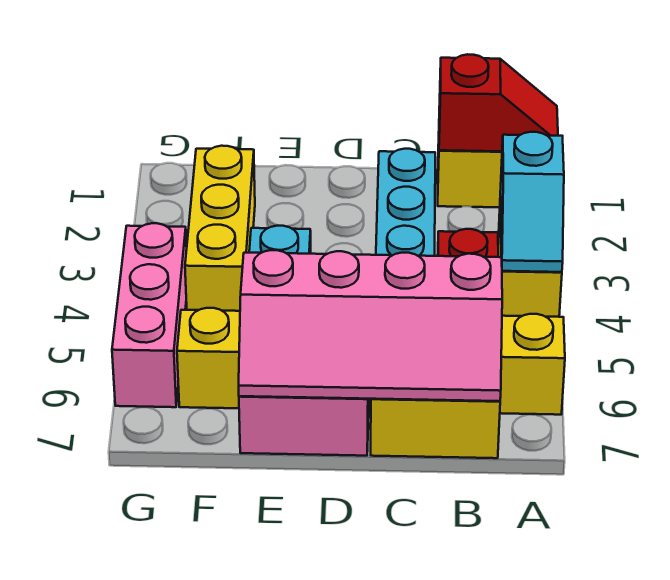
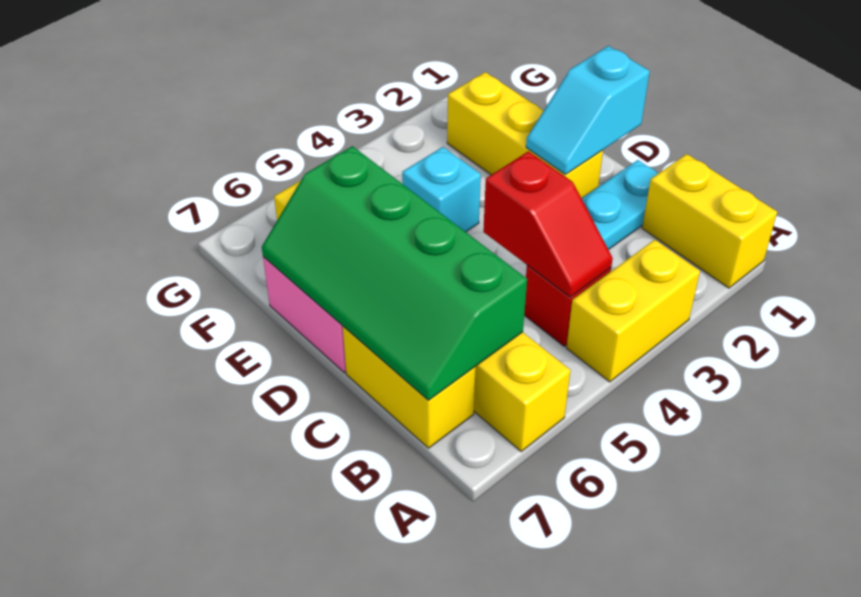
red 1x2 slope [439,54,558,151] -> red 1x2 slope moved to [483,151,613,297]
cyan 1x2 slope [500,132,564,272] -> cyan 1x2 slope moved to [526,46,650,174]
pink 2x4 slope [239,250,502,401] -> green 2x4 slope [262,146,527,400]
yellow 1x3 brick [185,146,255,311] -> yellow 1x3 brick turned to [447,72,603,198]
pink 1x3 brick [112,223,187,407] -> none

